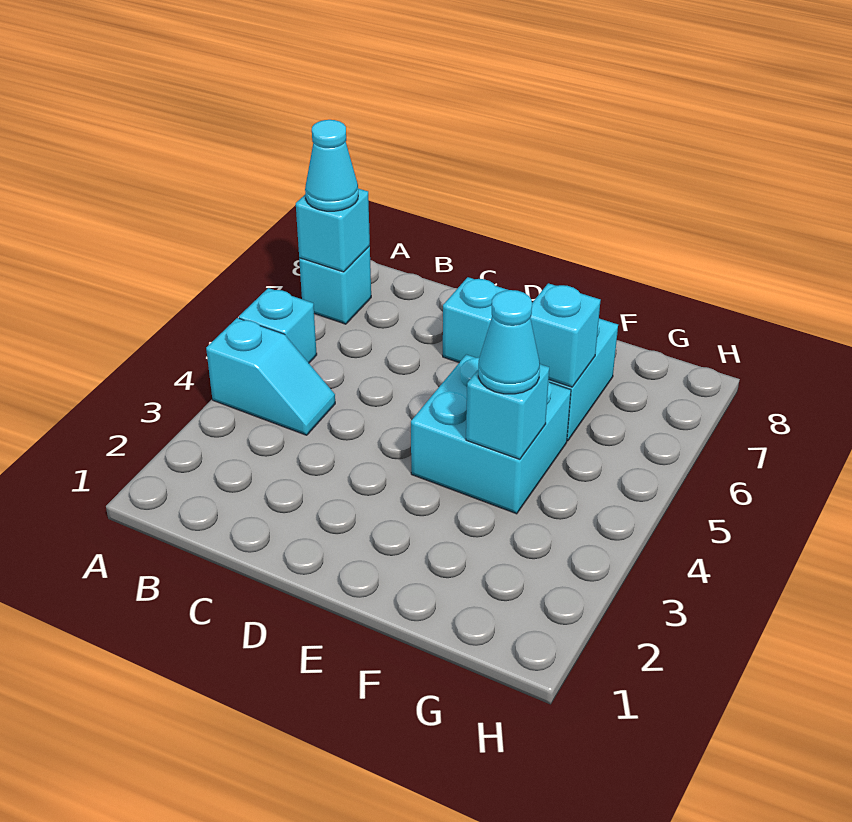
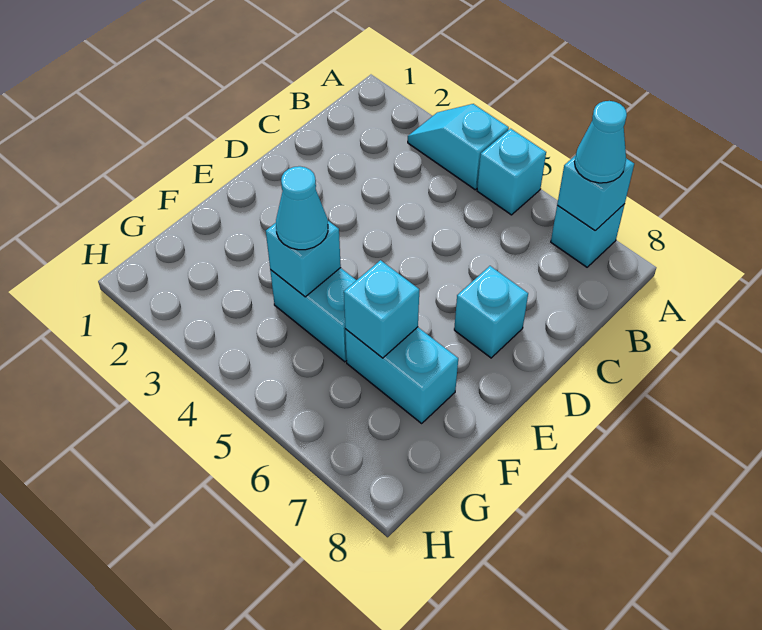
cyan 1x2 slope [206,318,335,435] -> cyan 1x2 slope turned to [408,104,509,190]
cyan 2x2 brick [411,354,571,514] -> cyan 1x2 brick [270,268,356,362]

